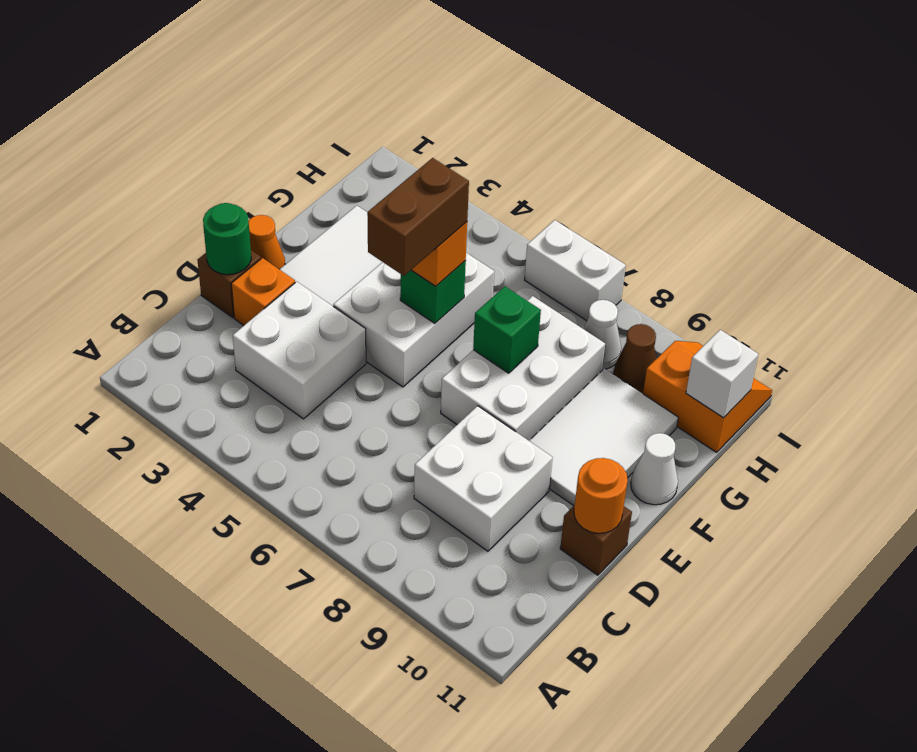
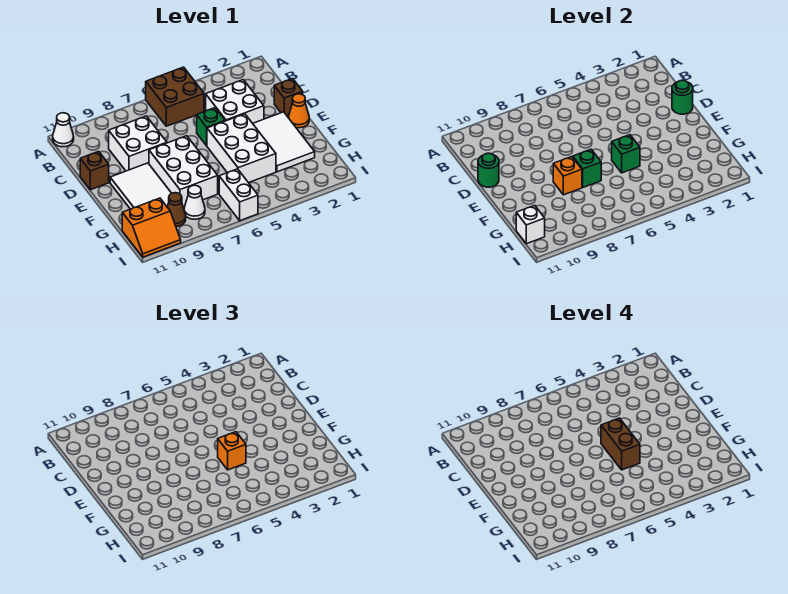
none -> brown 2x2 brick [146,67,204,126]
orange 1x1 brick [231,258,295,325] -> orange 1x1 brick moved to [553,157,582,195]
none -> green 1x1 brick [197,108,225,146]
orange 1x1 round brick [574,458,628,533] -> green 1x1 round brick [478,153,499,187]
white 1x1 cone [631,433,678,505] -> white 1x1 cone moved to [53,113,74,147]
white 1x2 brick [525,220,626,321] -> white 1x2 brick turned to [219,169,258,221]

